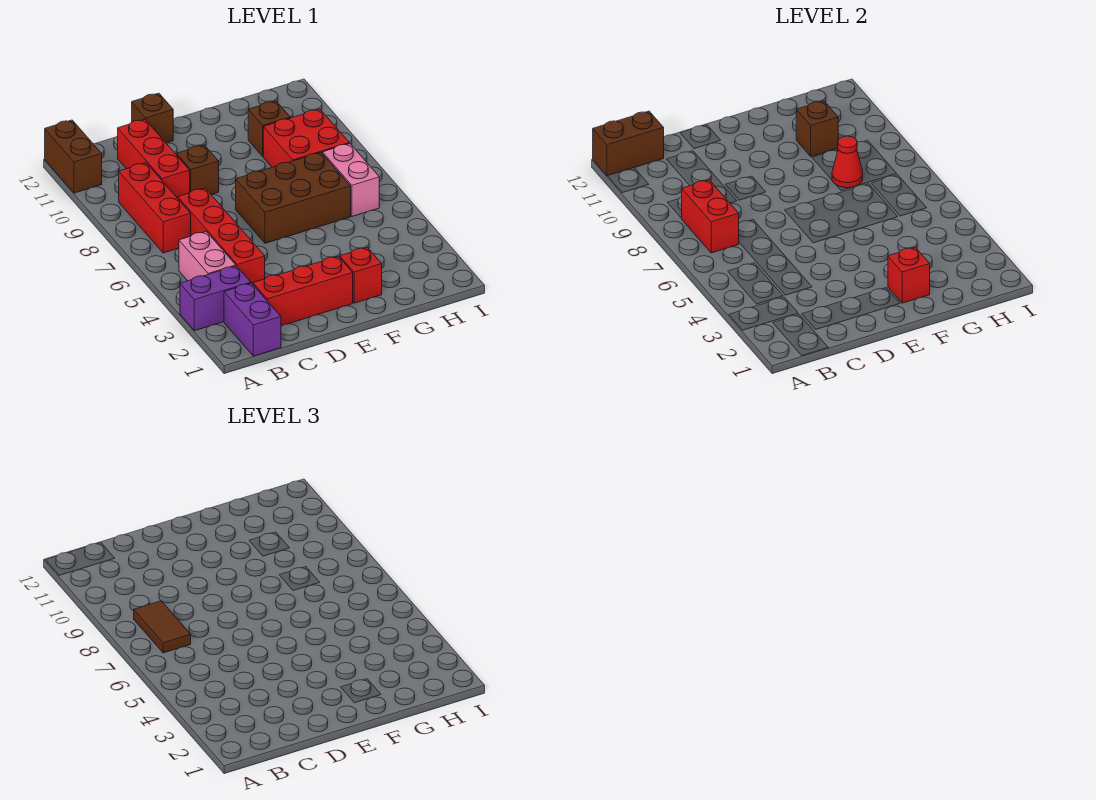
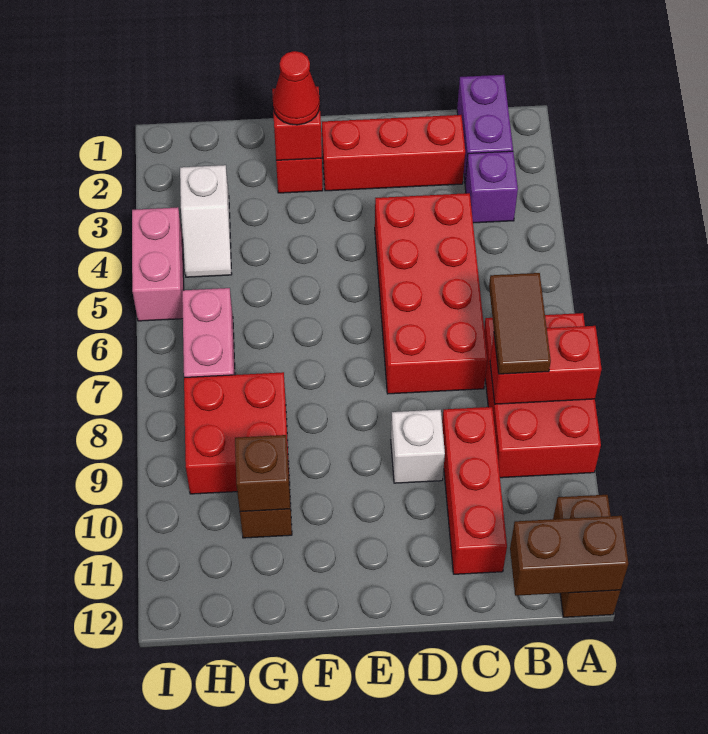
purple 1x2 brick [180,266,251,331] -> purple 1x1 brick [465,151,518,223]
pink 1x2 brick [179,232,236,281] -> pink 1x2 brick moved to [132,207,184,321]
red 1x3 brick [119,163,191,253] -> red 2x3 brick [484,313,601,478]
red 1x2 brick [682,180,739,253] -> red 1x2 brick turned to [490,326,602,404]
red 1x4 brick [178,188,265,284] -> red 2x4 brick [375,193,487,394]
brown 1x1 brick [177,145,219,195] -> white 1x1 brick [391,410,445,483]
brown 1x1 brick [132,93,173,143] -> none
brown 2x3 brick [236,153,351,243] -> none
red 1x1 cone [832,136,863,188] -> red 1x1 cone moved to [273,51,320,125]
none -> white 1x2 slope [180,165,232,277]

